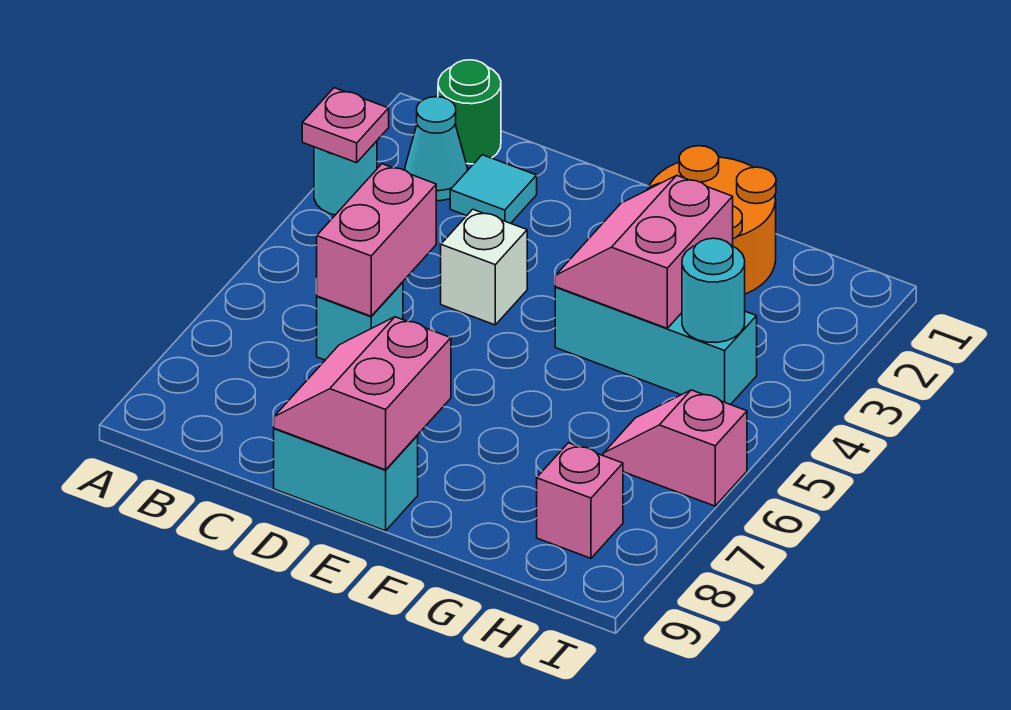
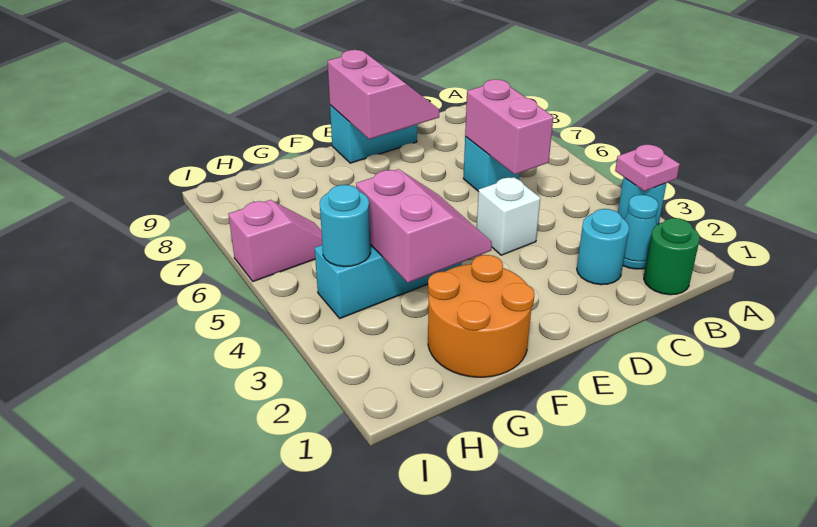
cyan 1x1 tile [450,155,537,223] -> cyan 1x1 round brick [577,209,629,285]
pink 1x1 brick [537,443,623,558] -> none

